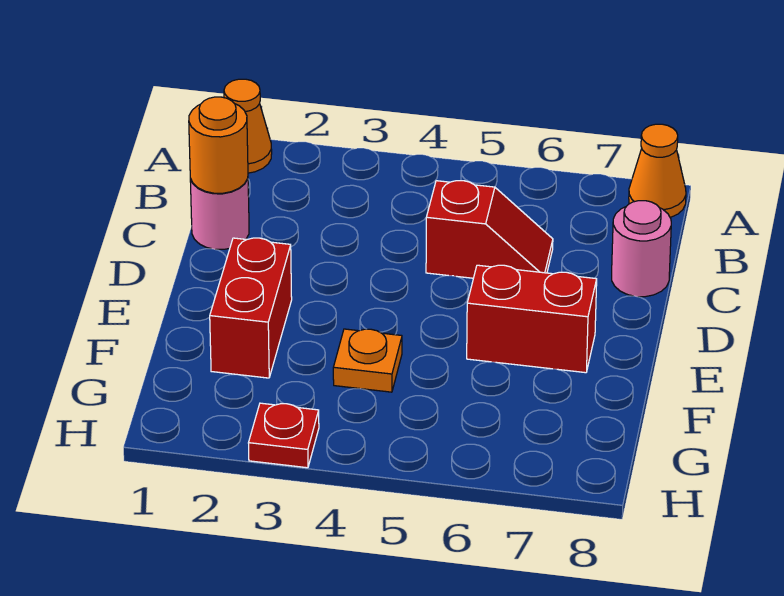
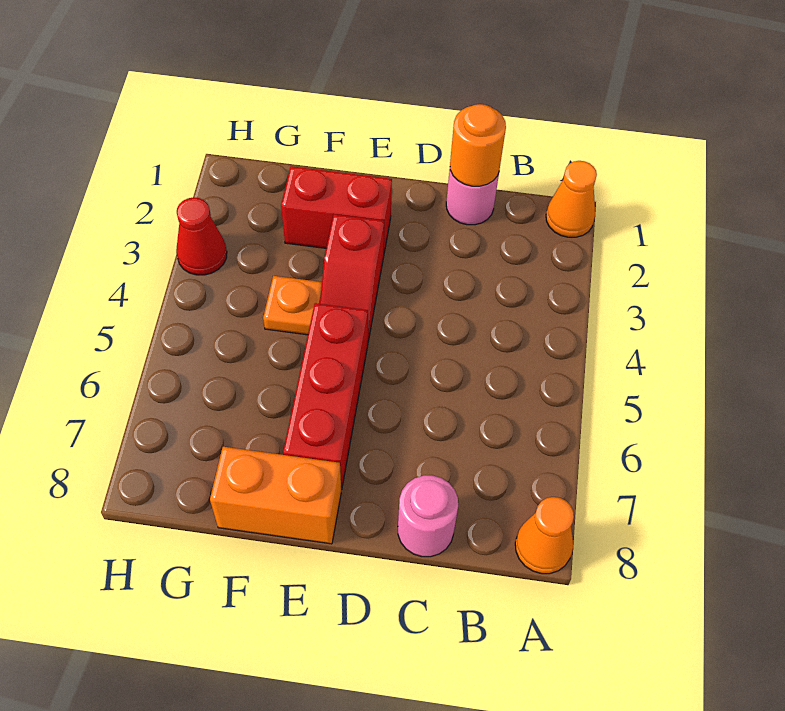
red 1x2 slope [426,181,553,278] -> red 1x2 slope moved to [320,214,384,341]
red 1x2 brick [467,265,597,373] -> red 1x3 brick [283,303,368,489]
none -> orange 1x2 brick [210,447,342,544]
red 1x1 plate [249,403,319,468] -> red 1x1 cone [176,197,227,275]

